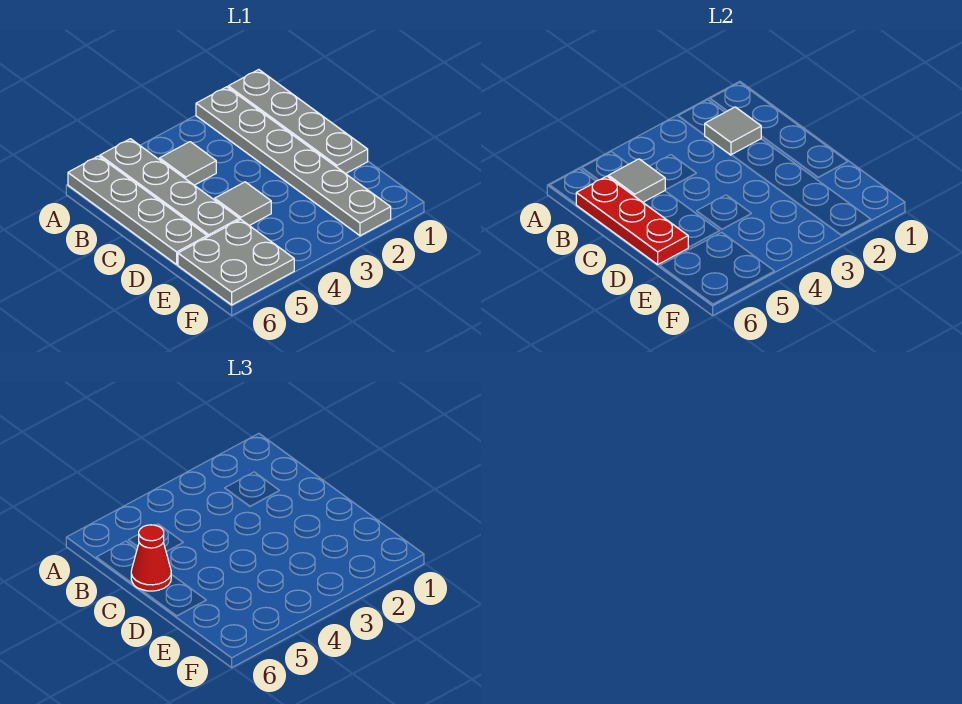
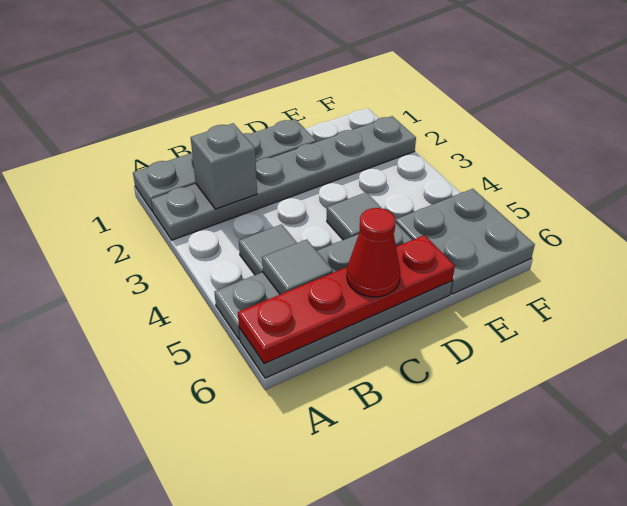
grey 1x1 tile [705,107,761,155] -> grey 1x1 brick [191,123,257,209]
red 1x3 plate [576,176,688,264] -> red 1x4 plate [238,235,455,364]

